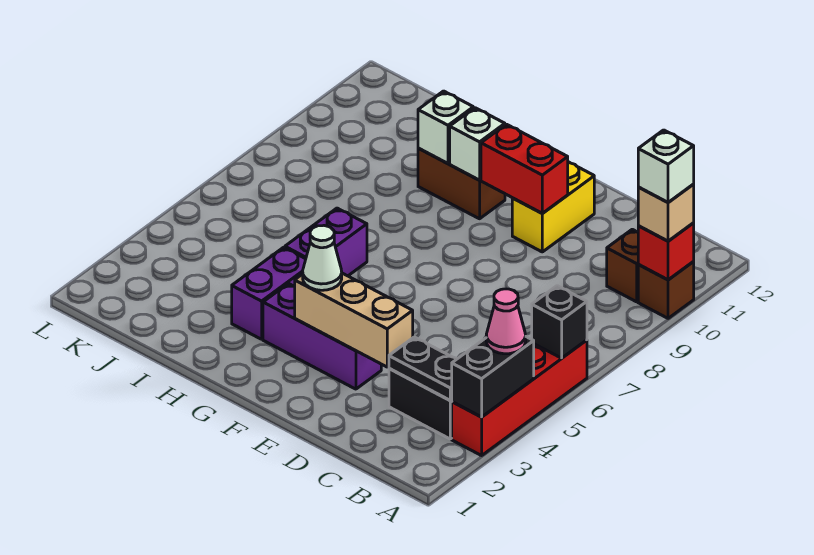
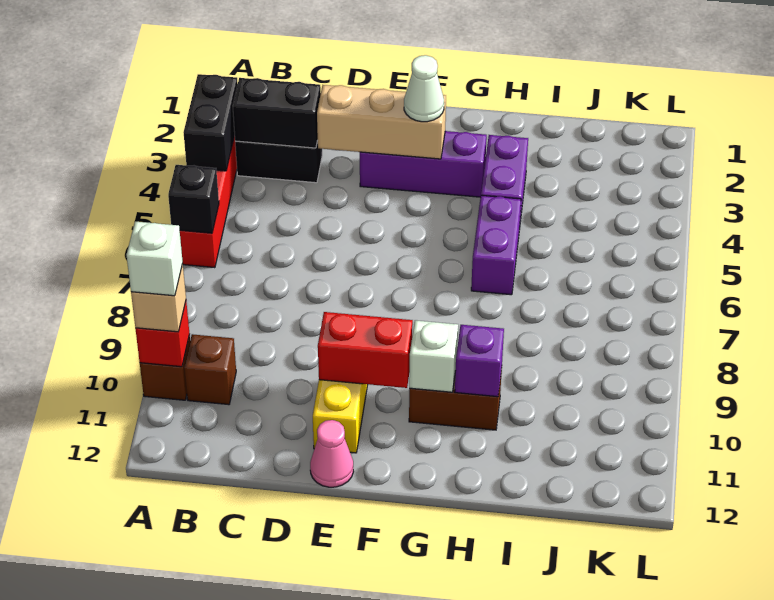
pink 1x1 cone [486,289,526,354] -> pink 1x1 cone moved to [310,420,354,487]
black 1x2 plate [389,337,456,400] -> black 1x2 brick [233,78,321,148]
white 1x1 brick [418,91,473,164] -> purple 1x1 brick [455,325,504,397]

